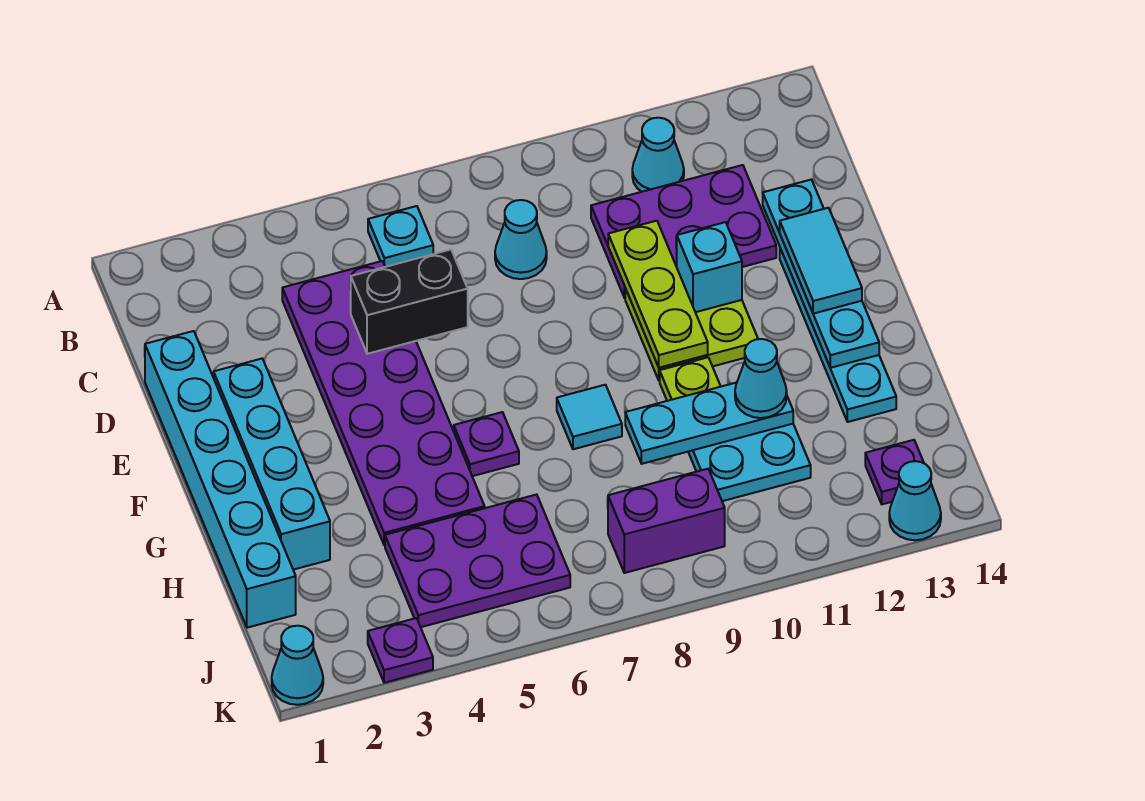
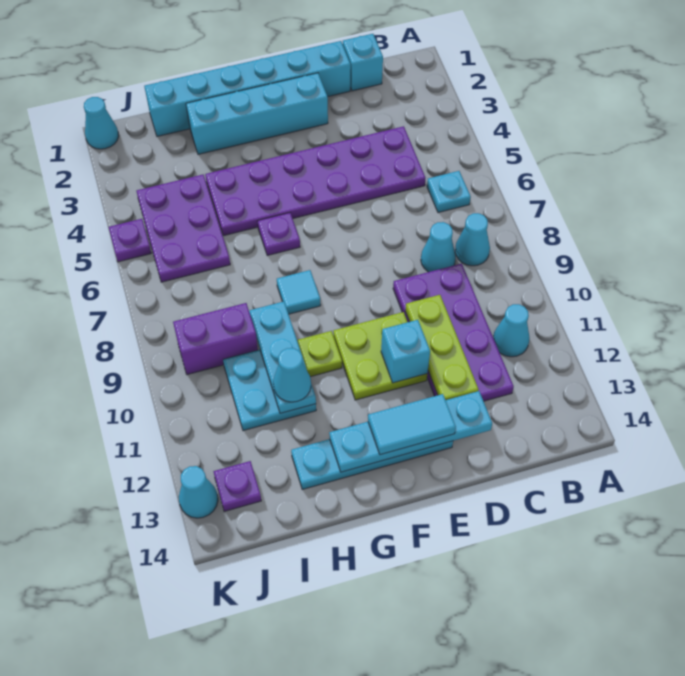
none -> cyan 1x1 cone [455,213,490,266]
none -> cyan 1x1 brick [343,34,383,91]
purple 2x3 plate [591,165,776,298] -> purple 2x4 plate [393,264,514,401]
black 1x2 brick [350,250,468,354] -> none
lime 1x3 plate [608,221,708,368] -> lime 1x3 plate turned to [405,295,479,400]
purple 1x2 brick [608,469,725,573] -> purple 1x2 brick turned to [173,303,258,375]
purple 1x1 plate [368,618,433,683] -> purple 1x1 plate moved to [109,219,151,262]

